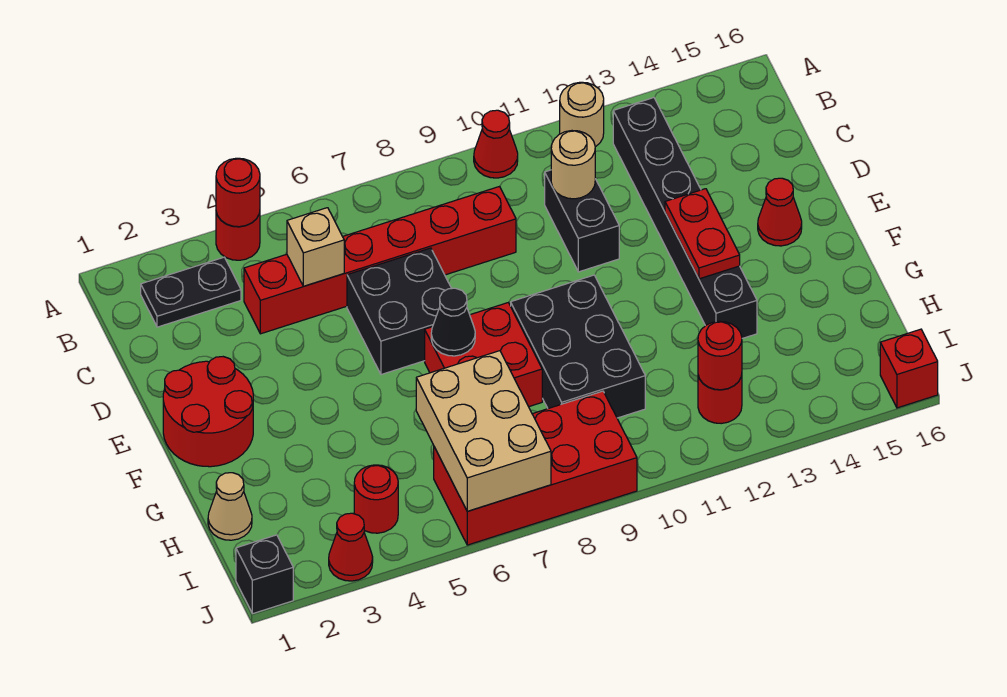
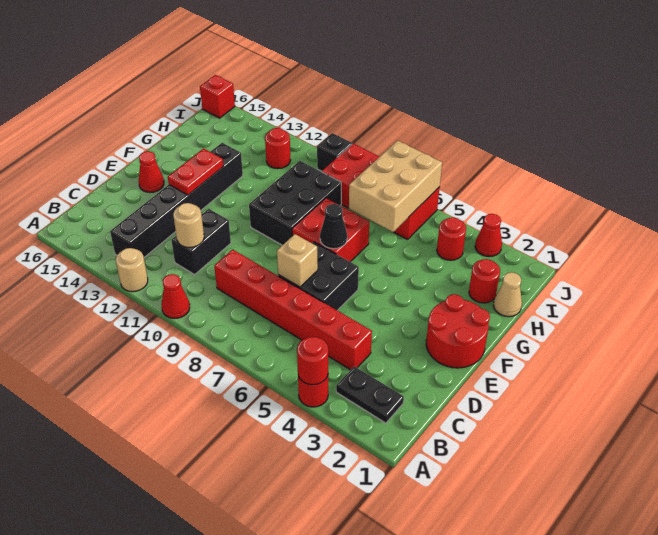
tan 1x1 brick [287,208,344,286] -> tan 1x1 brick moved to [277,234,318,287]
red 1x1 round brick [698,321,742,390] -> red 1x1 round brick moved to [469,259,500,303]
black 1x1 brick [236,535,293,614] -> black 1x1 brick moved to [317,133,352,171]

